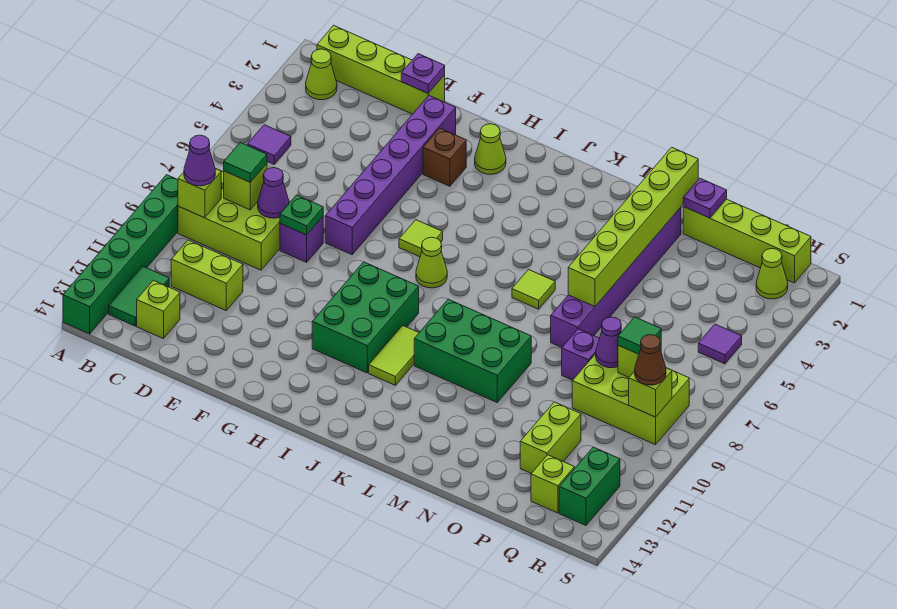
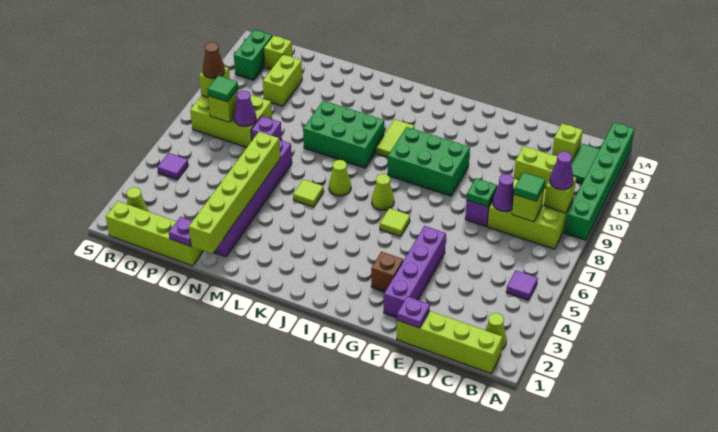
purple 1x6 brick [325,96,456,255] -> purple 1x4 brick [384,226,446,318]
lime 1x1 cone [475,124,506,174] -> lime 1x1 cone moved to [329,160,351,196]
green 2x3 brick [312,262,419,373] -> green 2x3 brick turned to [388,127,470,196]

